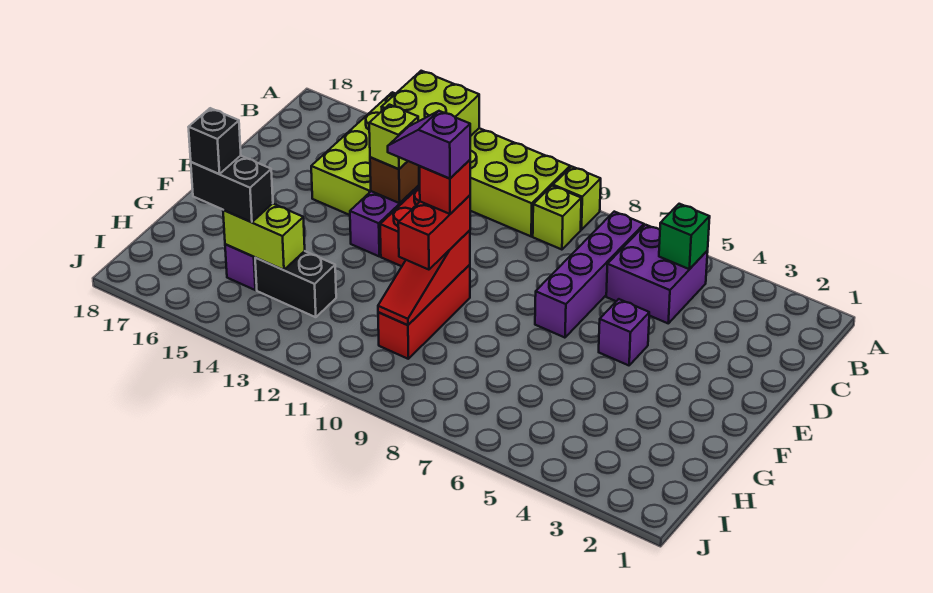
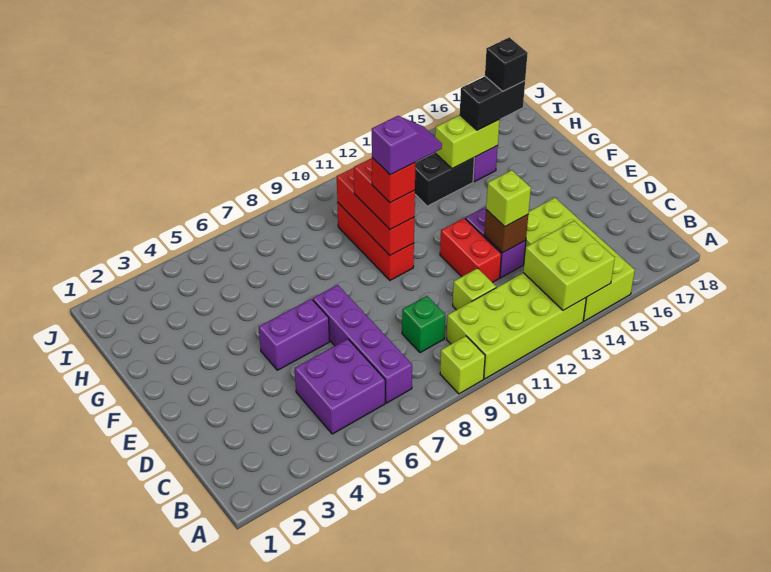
green 1x1 brick [659,204,710,269] -> green 1x1 brick moved to [402,296,445,353]
lime 1x1 brick [533,186,581,250] -> lime 1x1 brick moved to [453,268,496,310]
purple 1x1 brick [599,299,649,365] -> purple 1x2 brick [259,299,330,370]
red 1x3 slope [378,230,470,325] -> red 1x3 brick [337,168,414,255]

